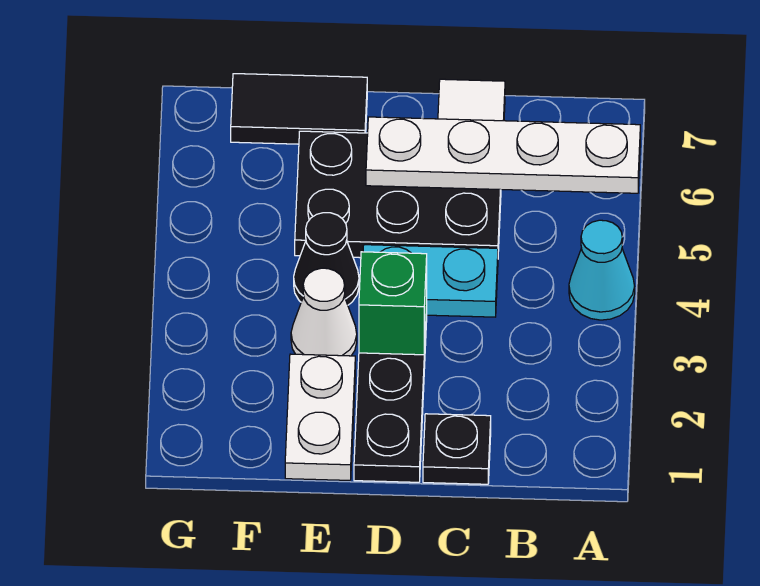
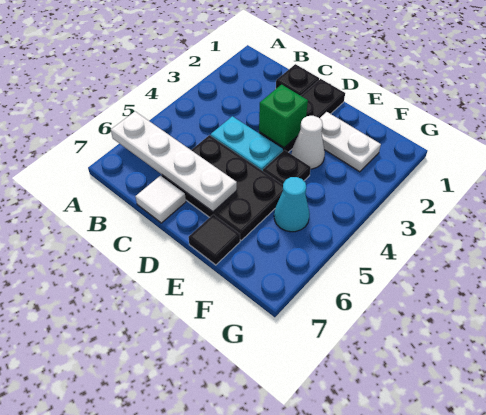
cyan 1x1 cone [569,220,635,320] -> cyan 1x1 cone moved to [274,177,310,232]
white 1x2 plate [285,354,355,480] -> white 1x2 plate turned to [320,112,381,172]
black 1x1 cone [294,213,359,305] -> black 1x1 plate [263,150,311,184]
black 1x2 tile [231,74,367,144] -> black 1x1 tile [188,214,240,265]

